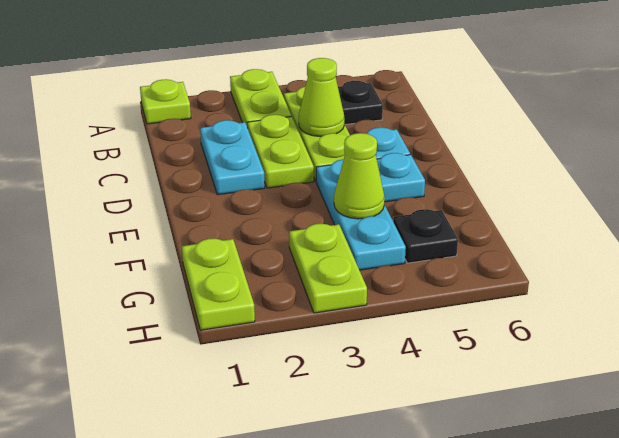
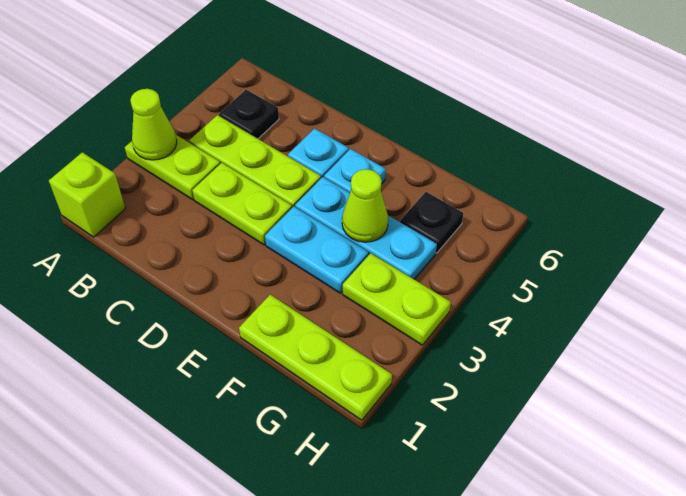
lime 1x1 plate [140,79,191,124] -> lime 1x1 brick [49,152,125,237]
cyan 1x2 plate [200,120,265,195] -> cyan 1x2 plate moved to [265,206,369,293]
lime 1x1 cone [299,58,344,137] -> lime 1x1 cone moved to [130,89,177,160]
lime 1x2 plate [182,238,255,330] -> lime 1x3 plate [239,295,392,420]

